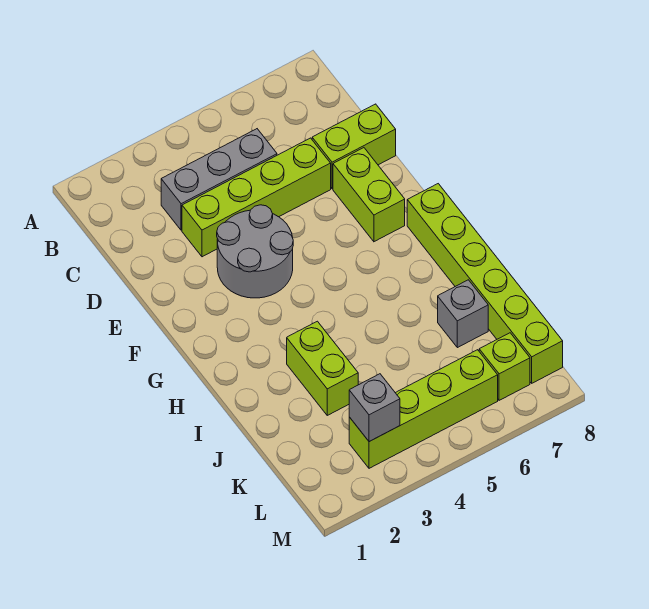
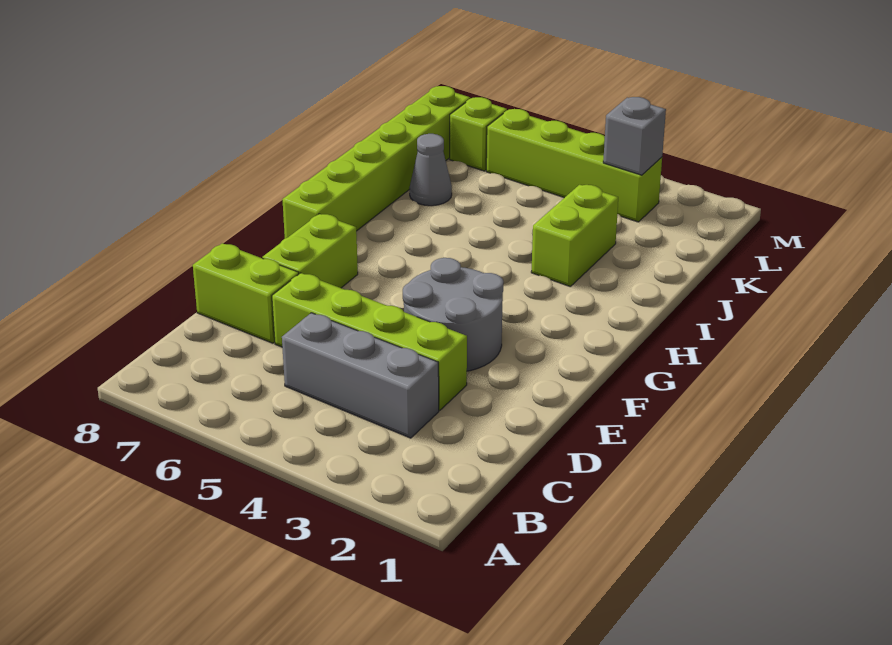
grey 1x1 brick [438,280,488,348] -> grey 1x1 cone [409,134,452,206]

